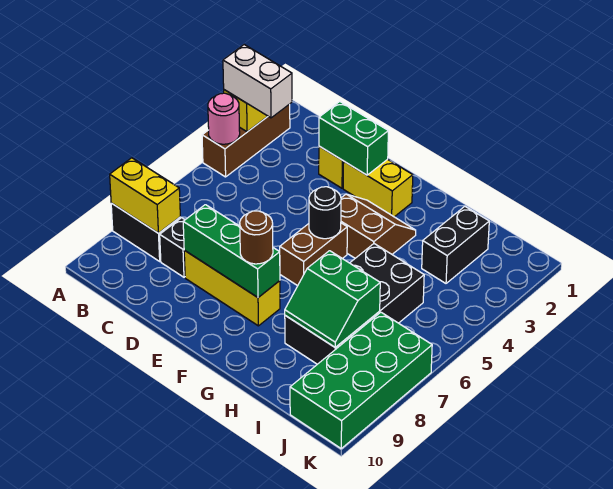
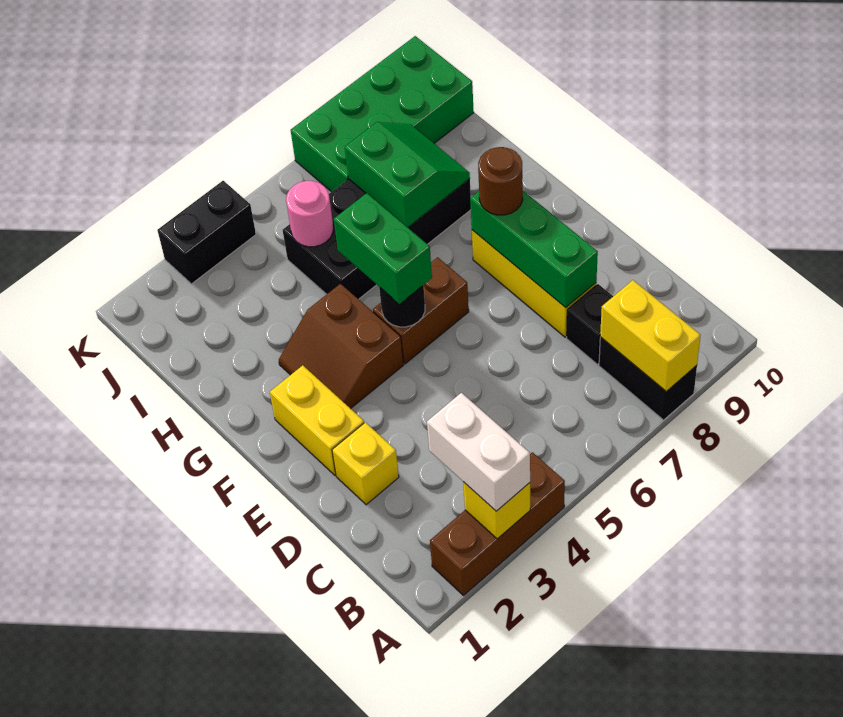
pink 1x1 round brick [208,93,240,144] -> pink 1x1 round brick moved to [286,181,333,247]
green 1x2 brick [319,102,388,175] -> green 1x2 brick moved to [334,193,432,304]
black 1x2 brick [422,206,489,283] -> black 1x2 brick moved to [157,181,256,284]

